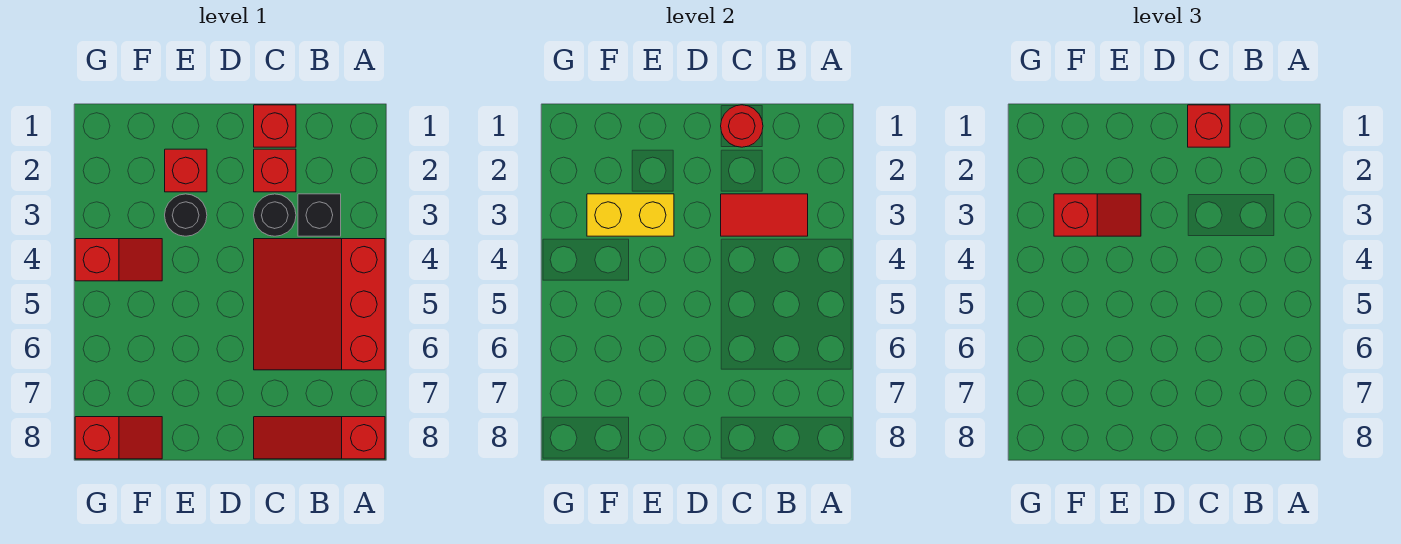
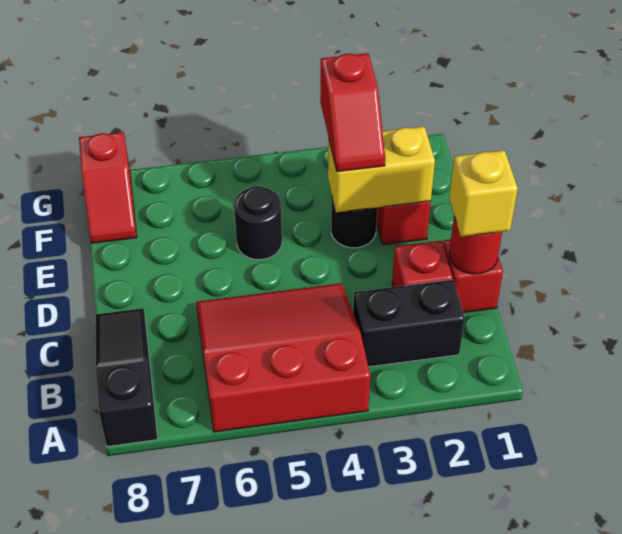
red 1x3 slope [254,417,385,459] -> black 1x3 slope [96,308,158,447]
black 1x1 brick [298,194,341,236] -> black 1x2 brick [353,280,465,367]
red 1x2 tile [721,194,808,236] -> none
red 1x1 brick [1188,105,1230,147] -> yellow 1x1 brick [449,150,518,237]
black 1x1 round brick [254,194,296,236] -> black 1x1 round brick moved to [234,186,282,259]
yellow 1x2 brick [587,194,674,236] -> yellow 1x2 brick turned to [328,126,435,212]
red 1x2 slope [75,239,162,281] -> none

